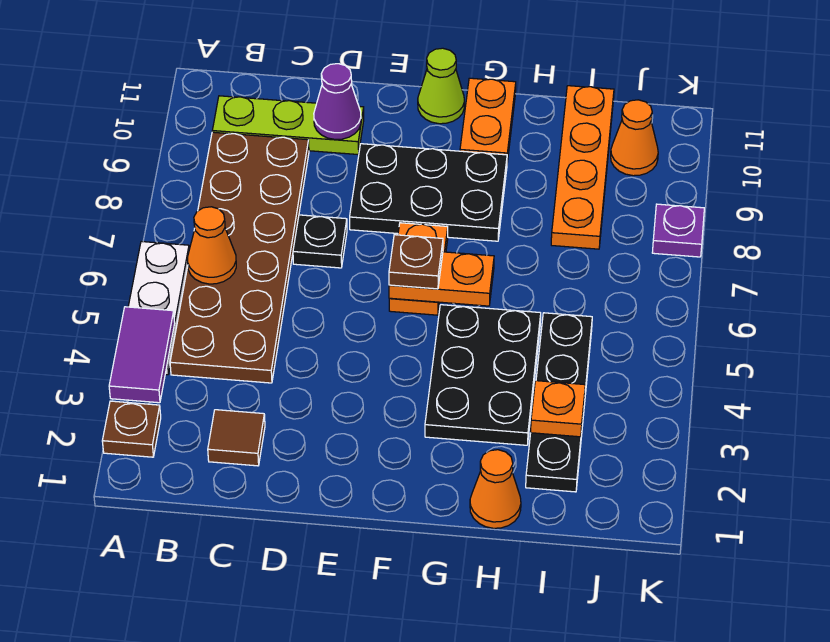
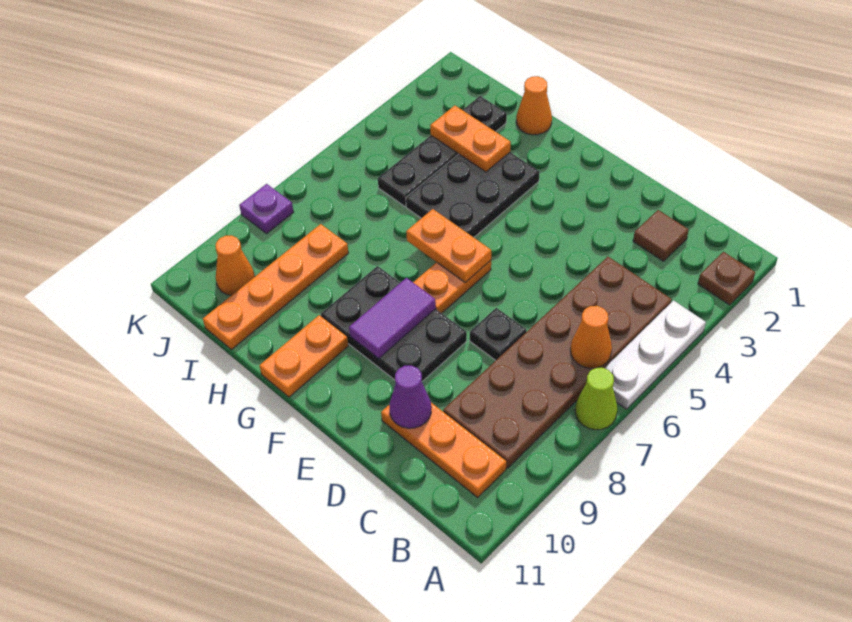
purple 1x2 tile [109,307,175,403] -> purple 1x2 tile moved to [349,278,436,359]
lime 1x3 plate [212,96,364,155] -> orange 1x3 plate [381,403,506,497]
brown 1x1 plate [389,235,443,289] -> none
lime 1x1 cone [418,48,464,124] -> lime 1x1 cone moved to [575,368,617,430]
orange 1x1 plate [531,381,585,437] -> orange 1x2 plate [430,106,511,172]

